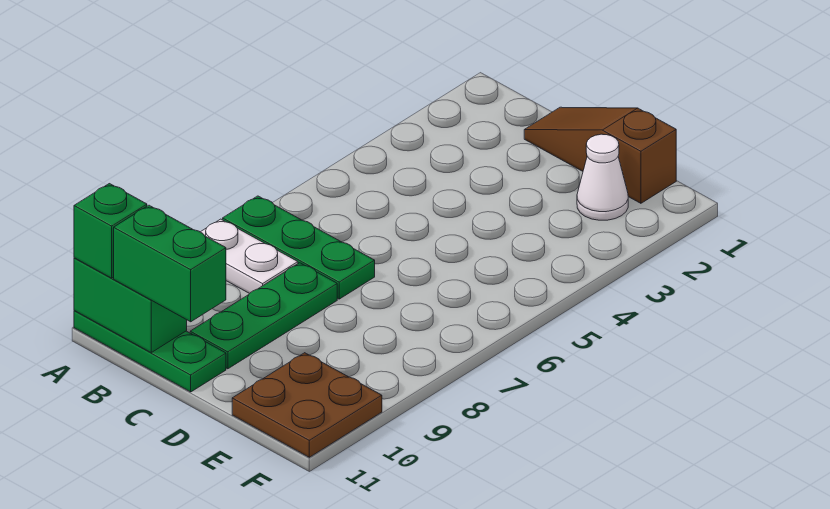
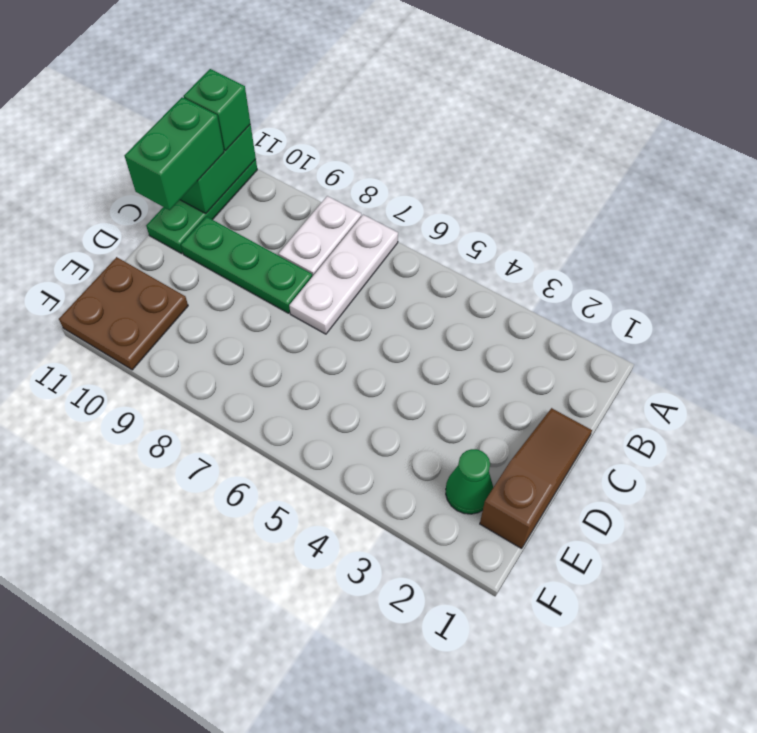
green 1x3 plate [223,196,375,299] -> white 1x3 plate [289,215,398,334]
white 1x1 cone [577,134,628,220] -> green 1x1 cone [446,449,493,514]

